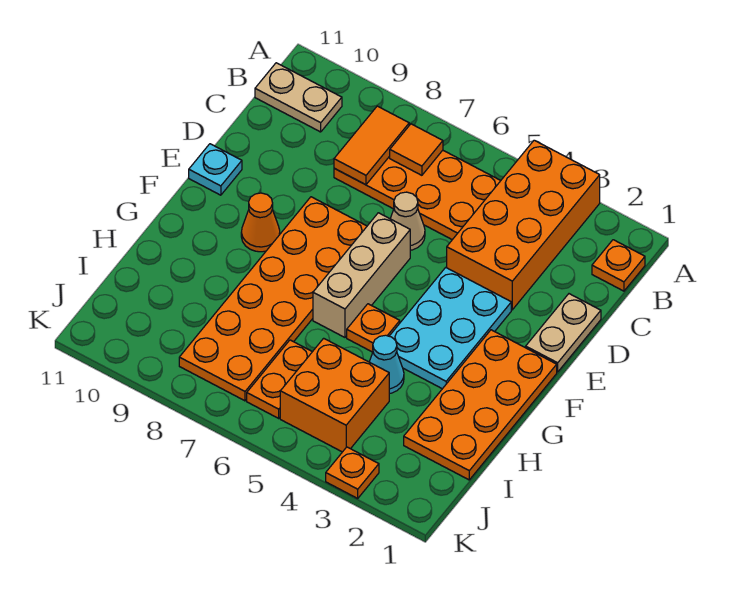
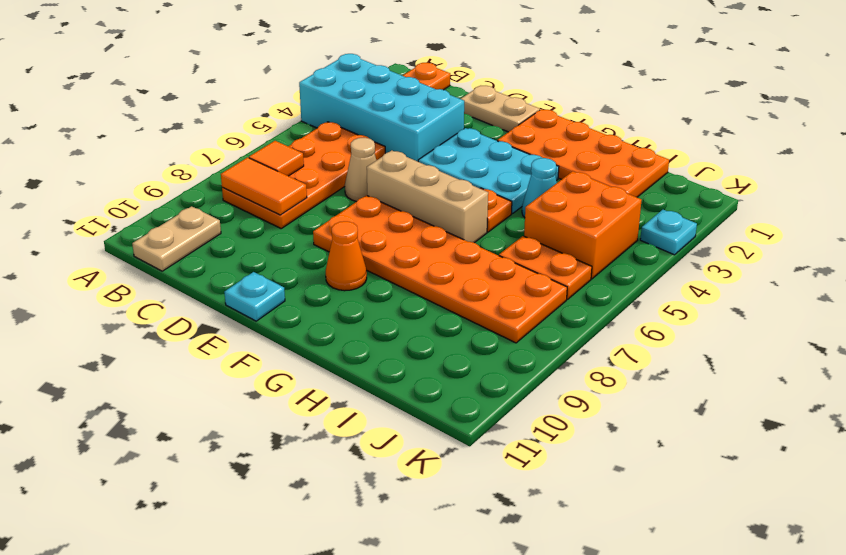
orange 2x4 brick [447,140,600,310] -> cyan 2x4 brick [299,54,464,161]
orange 1x1 plate [326,447,379,498] -> cyan 1x1 plate [640,210,697,255]

